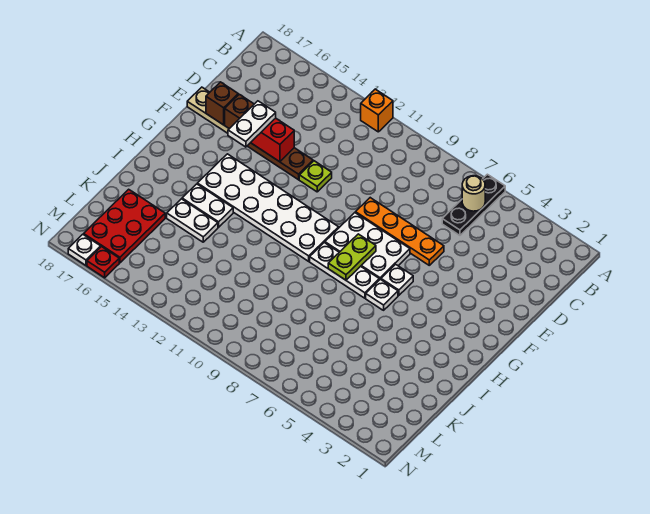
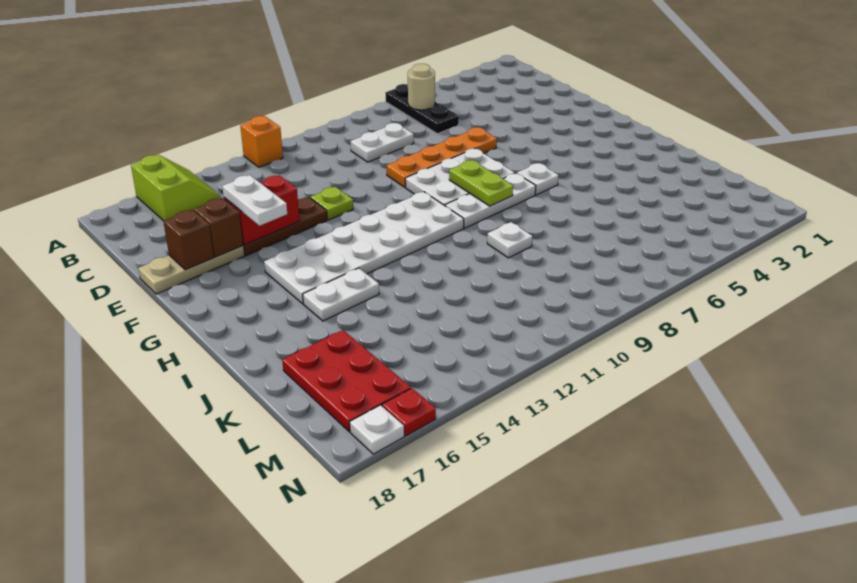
none -> lime 2x2 slope [131,155,221,221]
white 1x1 plate [381,264,413,296] -> white 1x1 plate moved to [487,222,533,258]
white 1x2 plate [167,199,218,242] -> white 1x2 plate moved to [351,123,414,162]

